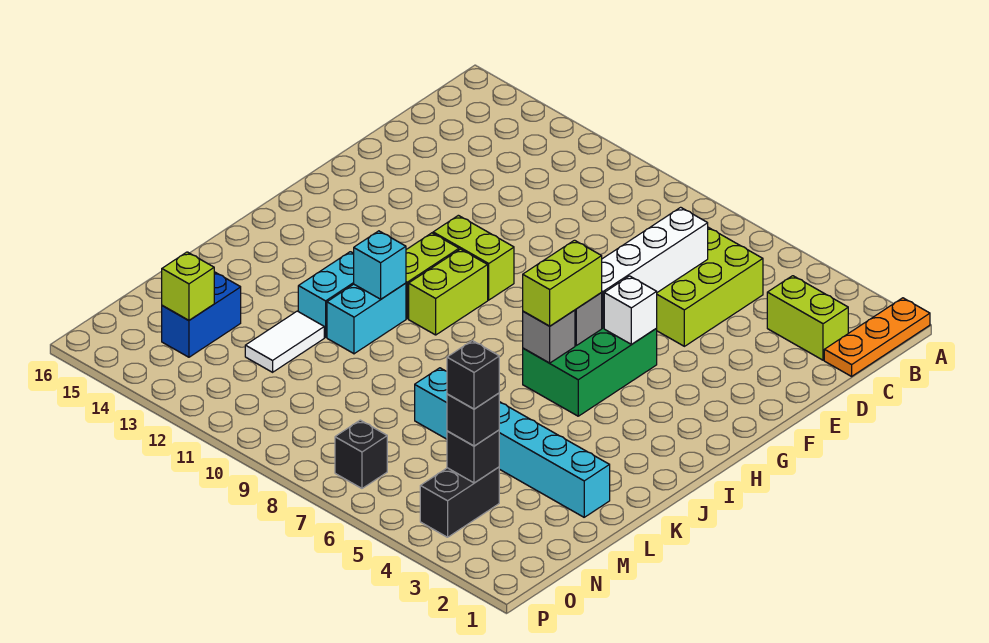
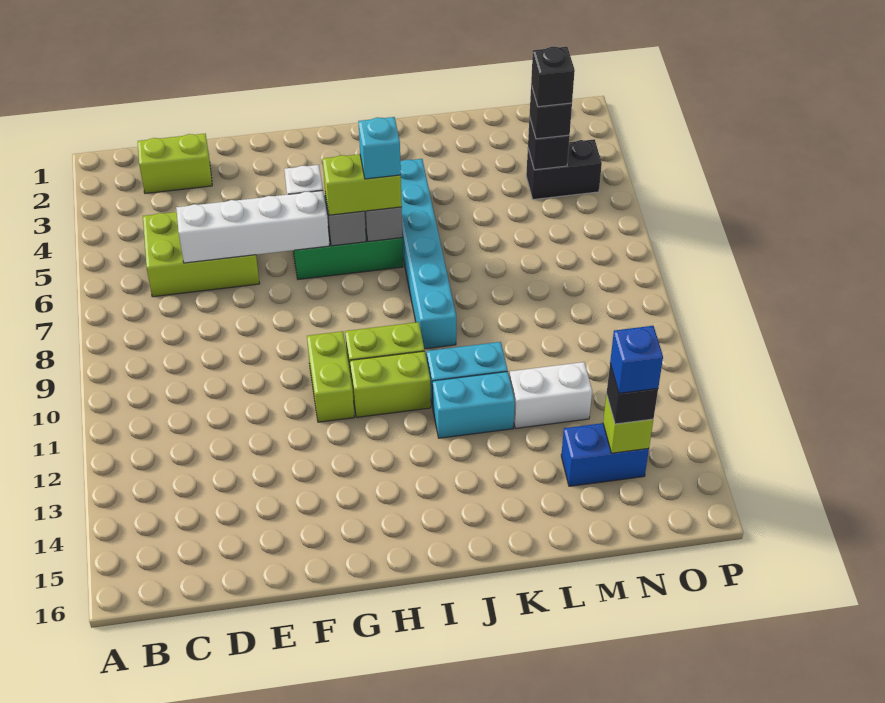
orange 1x3 plate [824,298,930,376] -> none
lime 1x2 brick [767,276,848,360] -> lime 1x2 brick turned to [138,134,212,193]
cyan 1x1 brick [354,231,406,299] -> cyan 1x1 brick moved to [358,117,401,179]
cyan 1x6 brick [415,368,610,517] -> cyan 1x6 brick moved to [400,159,456,349]
white 1x2 tile [245,311,324,372] -> white 1x2 brick [509,362,592,429]
none -> blue 1x1 brick [610,326,663,393]
black 1x1 brick [335,420,387,488] -> black 1x1 brick moved to [607,364,658,424]

